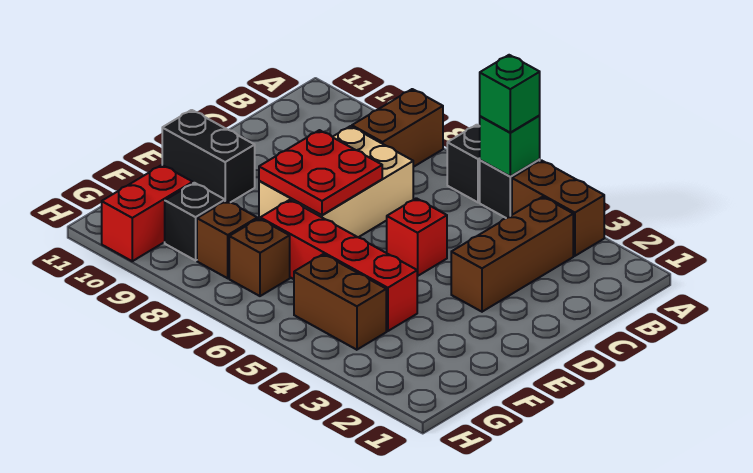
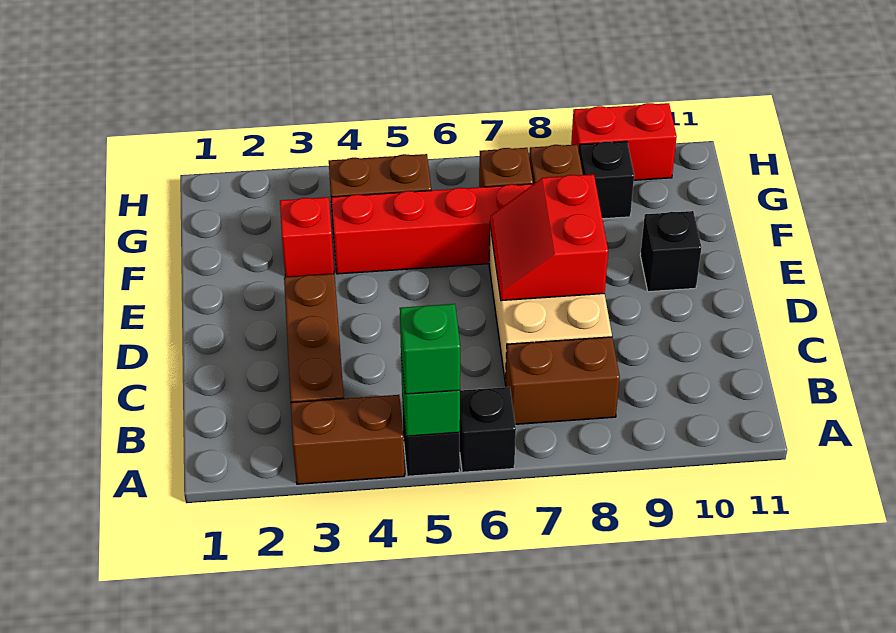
brown 1x2 brick [352,89,443,167] -> brown 1x2 brick turned to [505,337,620,424]
red 1x1 brick [387,198,447,276] -> red 1x1 brick moved to [280,197,334,277]
red 2x2 plate [259,130,382,215] -> red 2x2 slope [490,174,608,301]
black 1x2 brick [162,110,255,202] -> black 1x1 brick [640,211,702,292]
red 1x2 brick [102,165,193,261] -> red 1x2 brick turned to [571,103,677,180]

